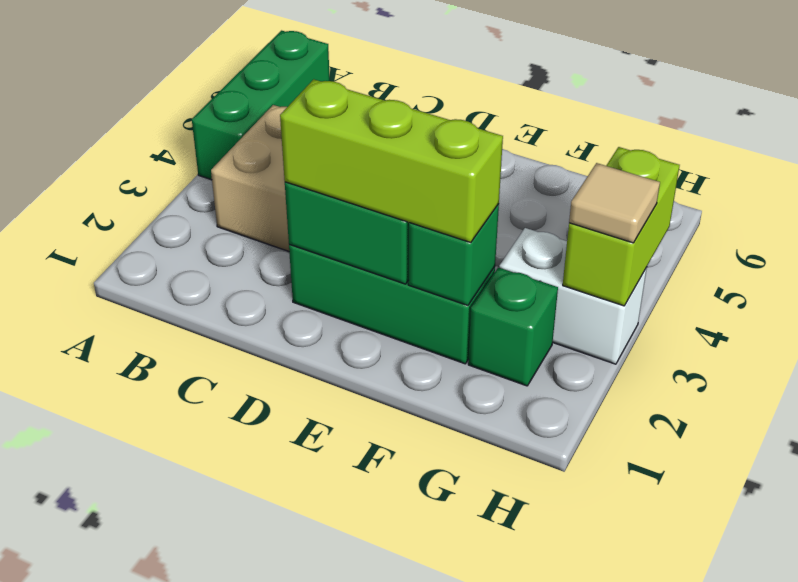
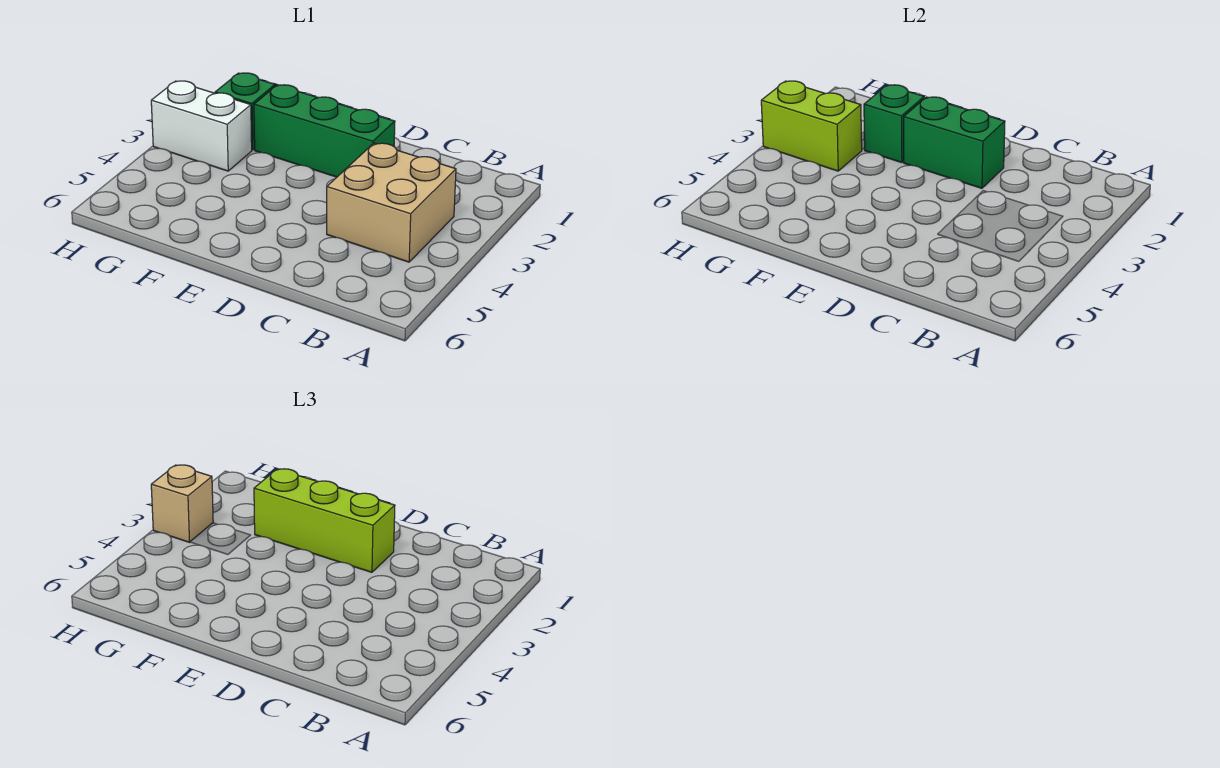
green 1x3 brick [192,31,330,180] -> none
lime 1x2 brick [563,147,680,306] -> lime 1x2 brick turned to [761,81,862,171]
tan 1x1 tile [569,163,660,243] -> tan 1x1 brick [151,465,213,542]

